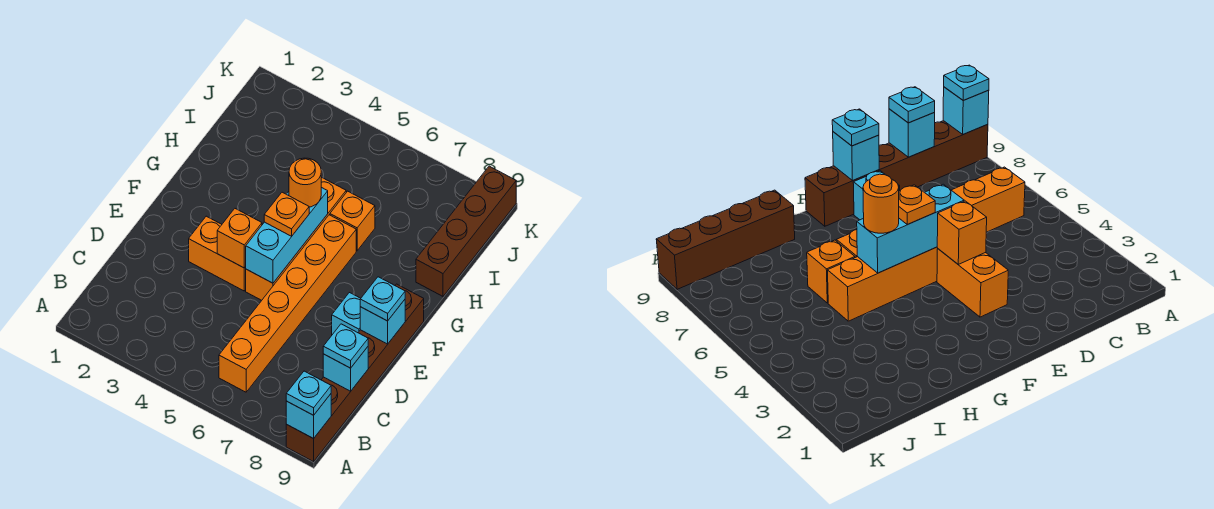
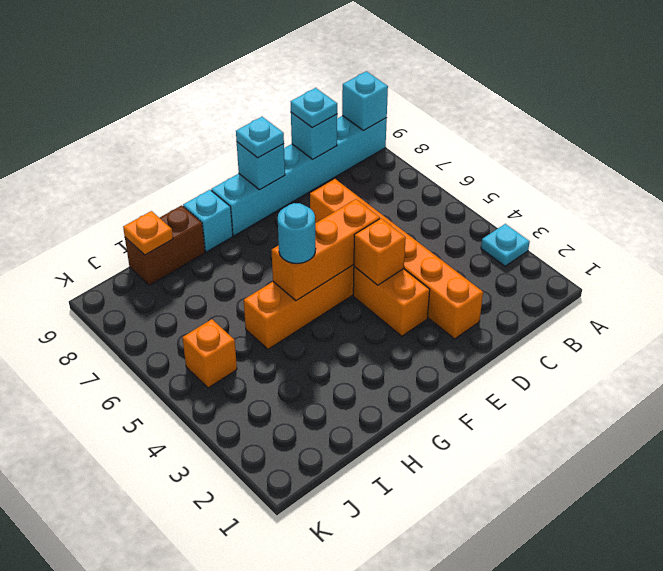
brown 1x6 brick [286,284,424,462] -> cyan 1x6 brick [211,116,387,236]
cyan 1x1 plate [286,371,331,415] -> cyan 1x1 plate moved to [481,224,530,266]
orange 1x6 brick [219,215,356,392] -> orange 1x6 brick turned to [310,179,483,339]
cyan 1x3 brick [246,187,328,283] -> orange 1x3 brick [271,199,380,301]
cyan 1x1 brick [332,293,361,335] -> cyan 1x1 brick moved to [183,190,233,252]
orange 1x1 plate [264,192,309,236] -> orange 1x1 plate moved to [123,211,173,255]
orange 1x1 round brick [289,158,321,207] -> cyan 1x1 round brick [278,203,316,263]
orange 1x1 brick [330,191,375,251] -> orange 1x1 brick moved to [182,319,237,388]
brown 1x4 brick [416,166,516,296] -> brown 1x2 brick [125,205,205,285]

